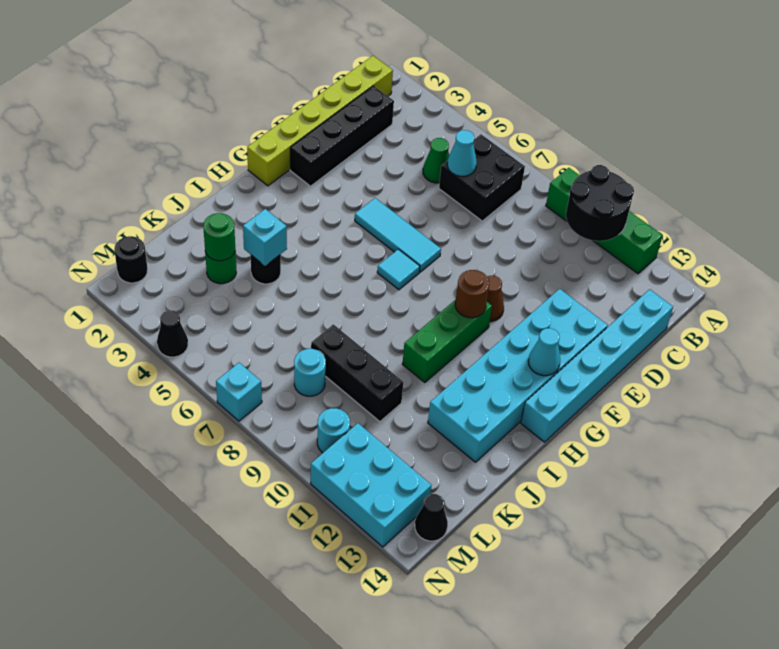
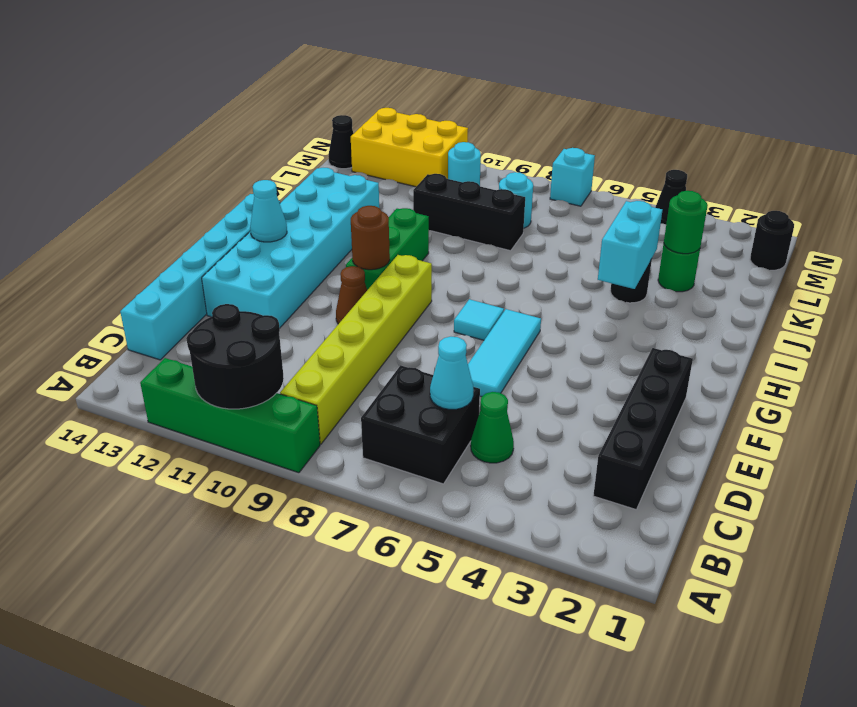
lime 1x6 brick [247,56,393,186] -> lime 1x6 brick moved to [280,255,432,444]
cyan 1x3 tile [355,198,441,272] -> cyan 1x3 tile turned to [468,309,541,397]
cyan 1x1 brick [243,209,287,266] -> cyan 1x2 brick [598,201,662,289]
cyan 2x3 brick [311,423,431,547] -> yellow 2x3 brick [351,108,468,187]

